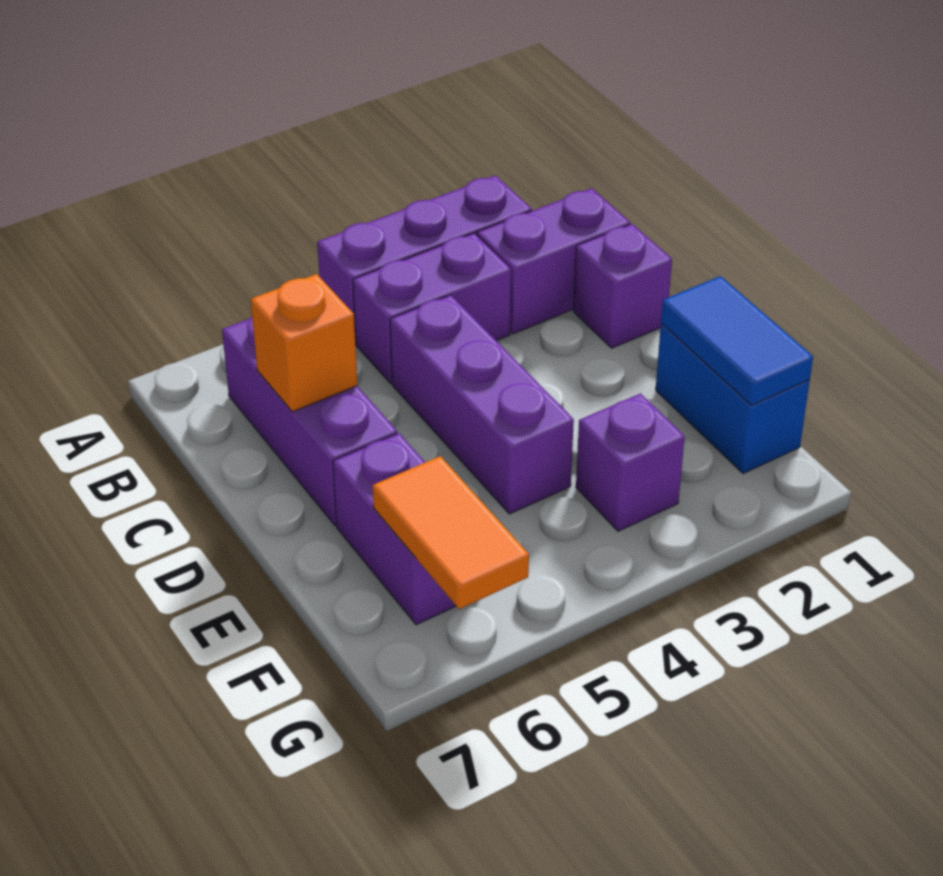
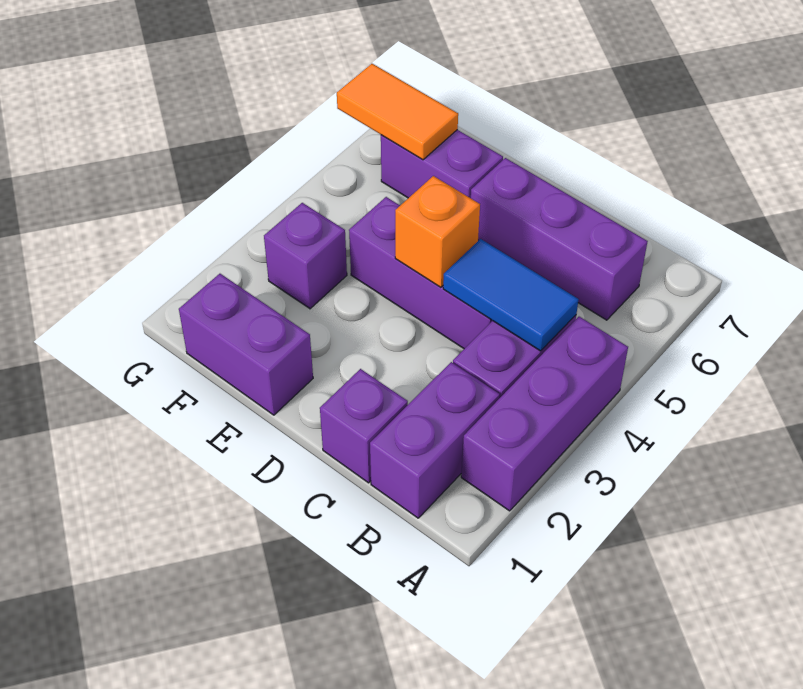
orange 1x1 brick [251,274,357,412] -> orange 1x1 brick moved to [395,176,480,287]
blue 1x2 brick [656,323,810,474] -> purple 1x2 brick [179,274,313,415]
blue 1x2 tile [661,276,813,405] -> blue 1x2 tile moved to [443,239,579,351]

